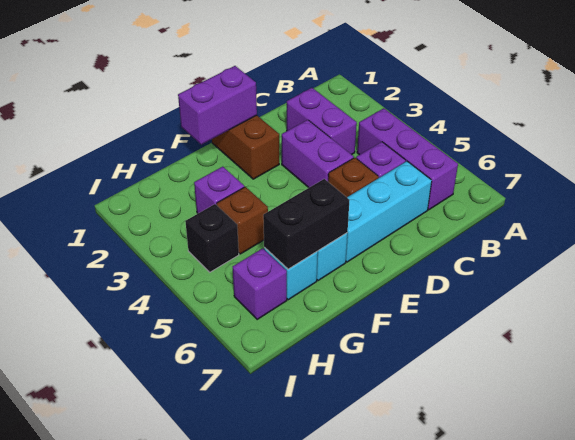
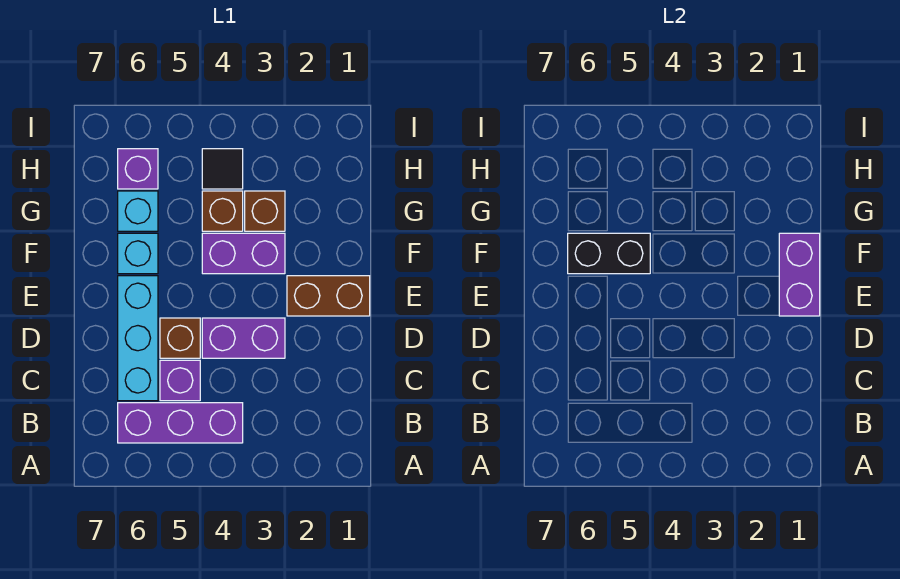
purple 1x2 brick [287,88,357,155] -> purple 1x2 brick moved to [202,233,285,274]
black 1x2 brick [263,179,349,269] -> black 1x2 brick turned to [568,233,650,274]
purple 1x1 brick [194,167,244,213] -> brown 1x1 brick [245,191,285,231]
black 1x1 brick [185,204,239,272] -> black 1x1 tile [202,149,243,189]

